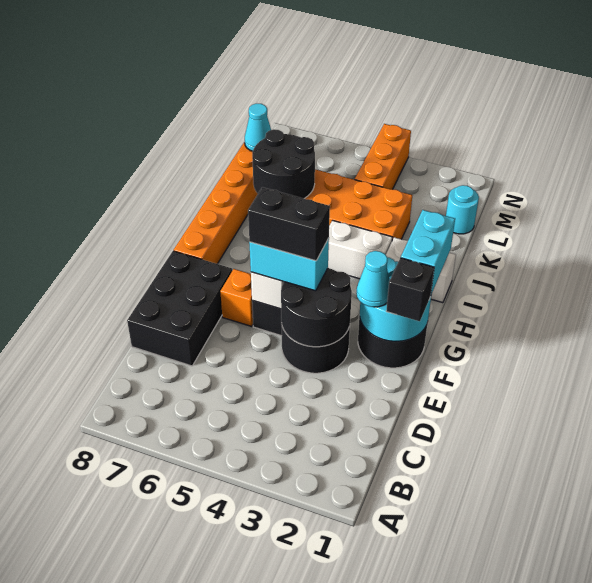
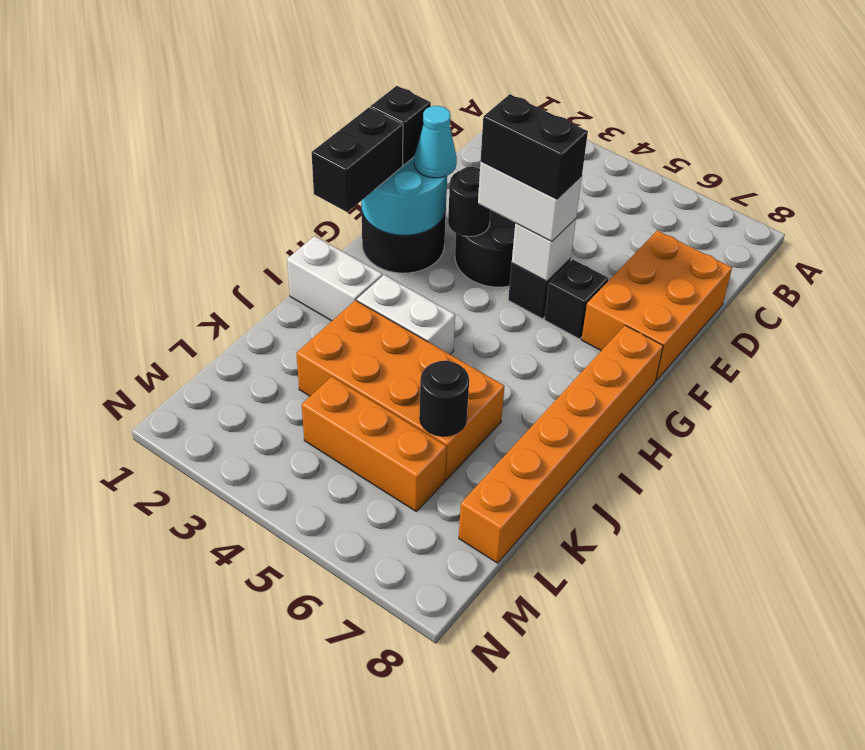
black 2x3 brick [127,251,232,366] -> orange 2x3 brick [582,230,732,381]
black 2x2 round brick [281,268,352,347] -> black 1x1 round brick [448,167,491,237]
cyan 1x2 brick [249,238,329,291] -> white 1x2 brick [478,162,582,241]
orange 1x1 brick [220,269,253,326] -> black 1x1 brick [544,259,609,339]
cyan 1x2 brick [401,210,455,294] -> black 1x2 brick [312,108,403,212]
black 2x2 round brick [252,129,315,199] -> black 1x1 round brick [420,361,469,436]
cyan 1x1 round brick [446,185,479,234] -> none
orange 1x3 brick [355,124,411,189] -> orange 1x3 brick turned to [302,377,447,511]
cyan 1x1 cone [245,104,271,151] -> none

